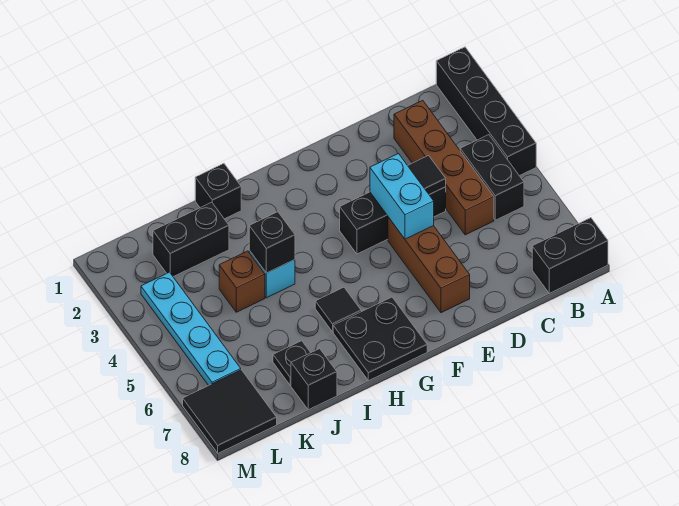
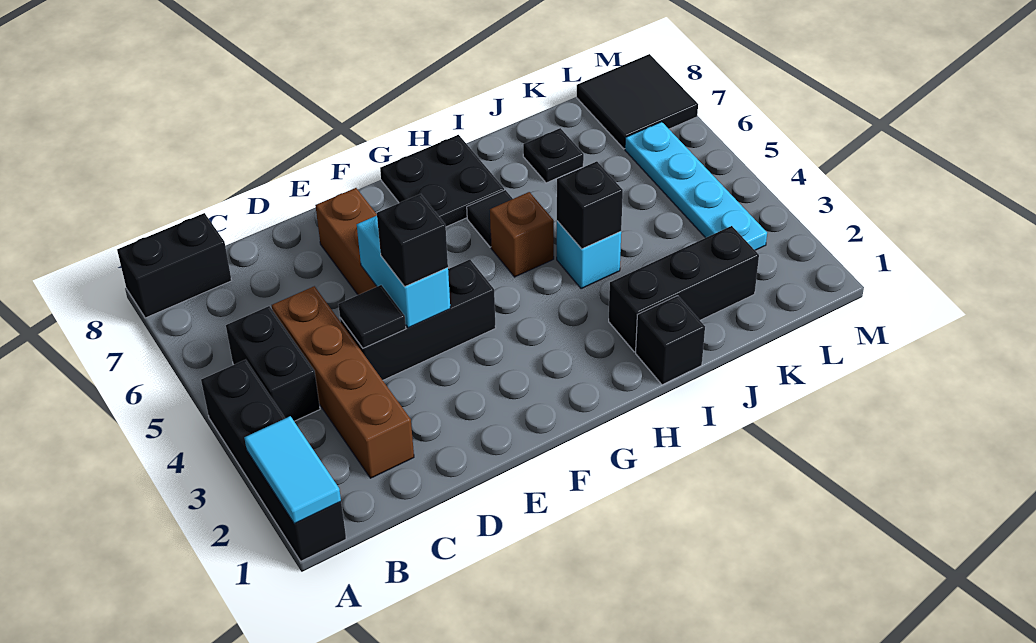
none -> cyan 1x2 tile [244,416,341,524]
black 1x2 brick [153,202,229,277] -> black 1x3 brick [609,226,759,352]
brown 1x1 brick [219,251,265,312] -> brown 1x1 brick moved to [490,192,554,277]
black 1x1 brick [291,349,337,410] -> black 1x1 brick moved to [377,194,448,287]

